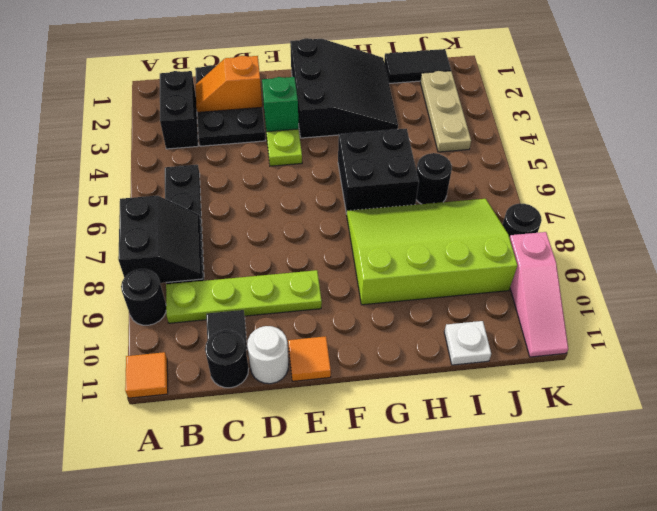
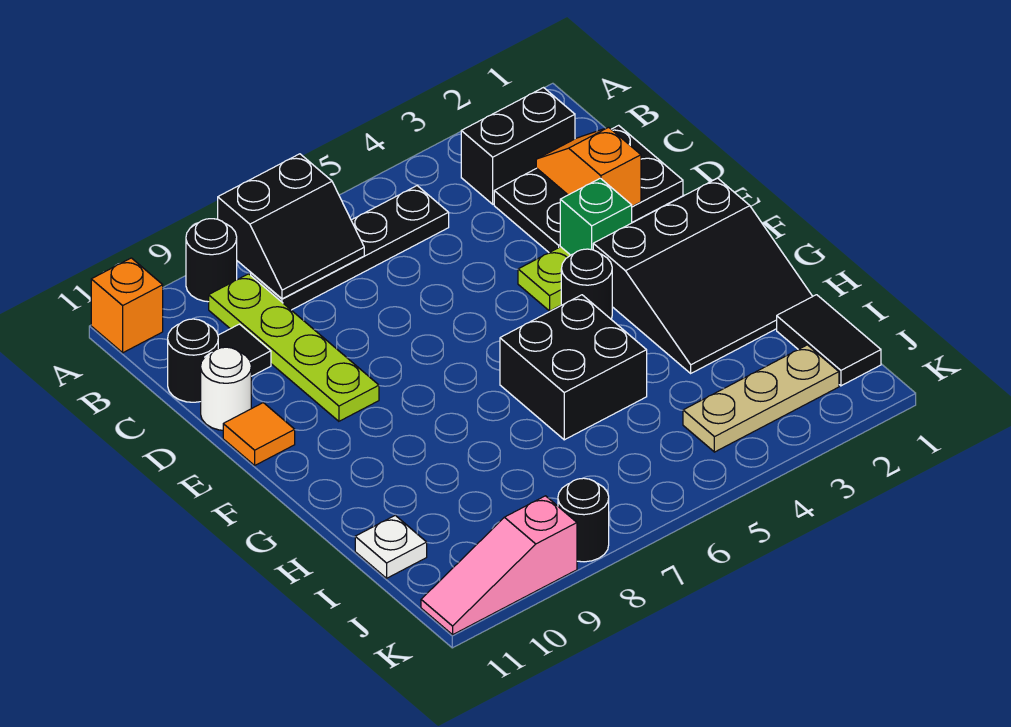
orange 1x1 tile [125,352,168,398] -> orange 1x1 brick [91,258,163,353]
lime 3x4 slope [346,199,517,305] -> none
black 1x1 round brick [416,153,452,204] -> black 1x1 round brick moved to [561,249,612,320]

